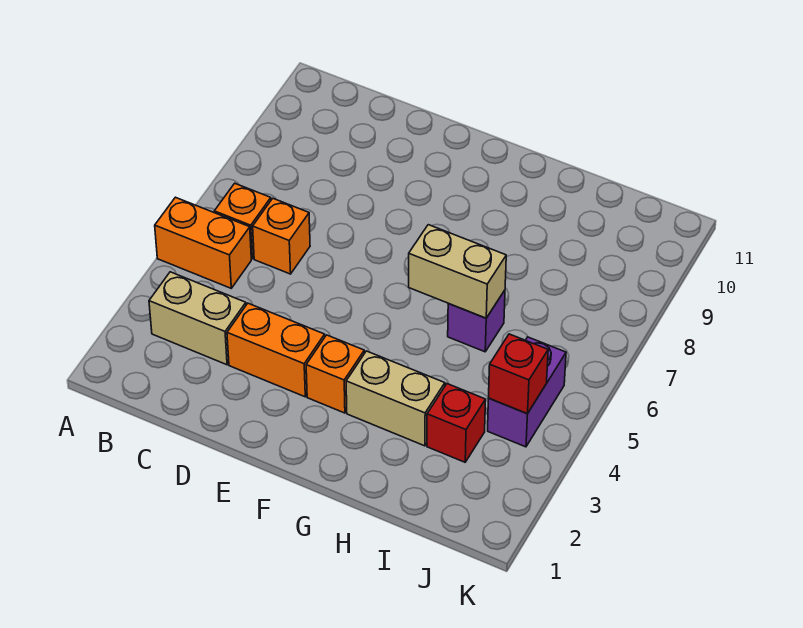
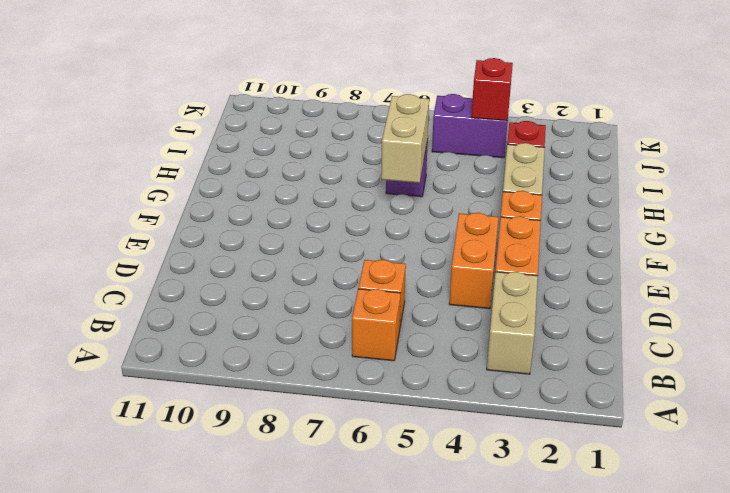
orange 1x2 brick [155,197,251,288] -> orange 1x2 brick moved to [449,213,498,309]

